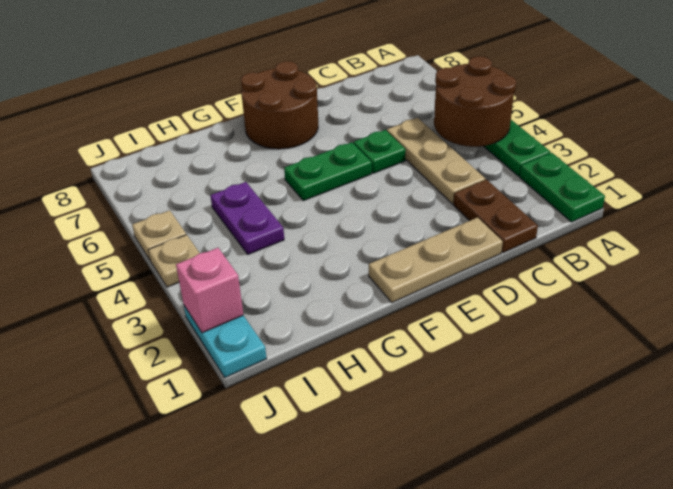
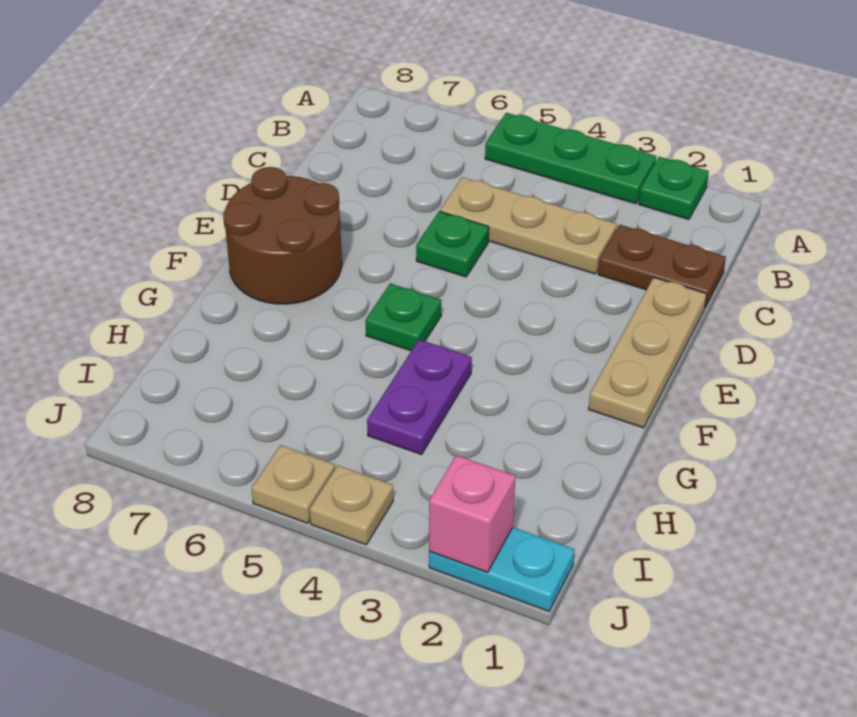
green 1x2 plate [520,153,605,222] -> green 1x1 plate [639,157,709,219]
brown 2x2 round brick [434,56,516,147] -> none
green 1x2 plate [284,142,372,201] -> green 1x1 plate [366,283,441,351]
purple 1x2 plate [210,182,284,254] -> purple 1x2 plate turned to [367,340,472,454]

